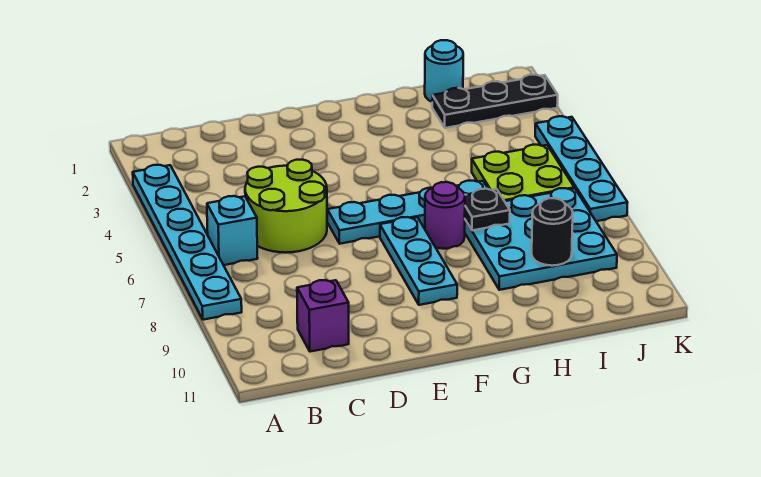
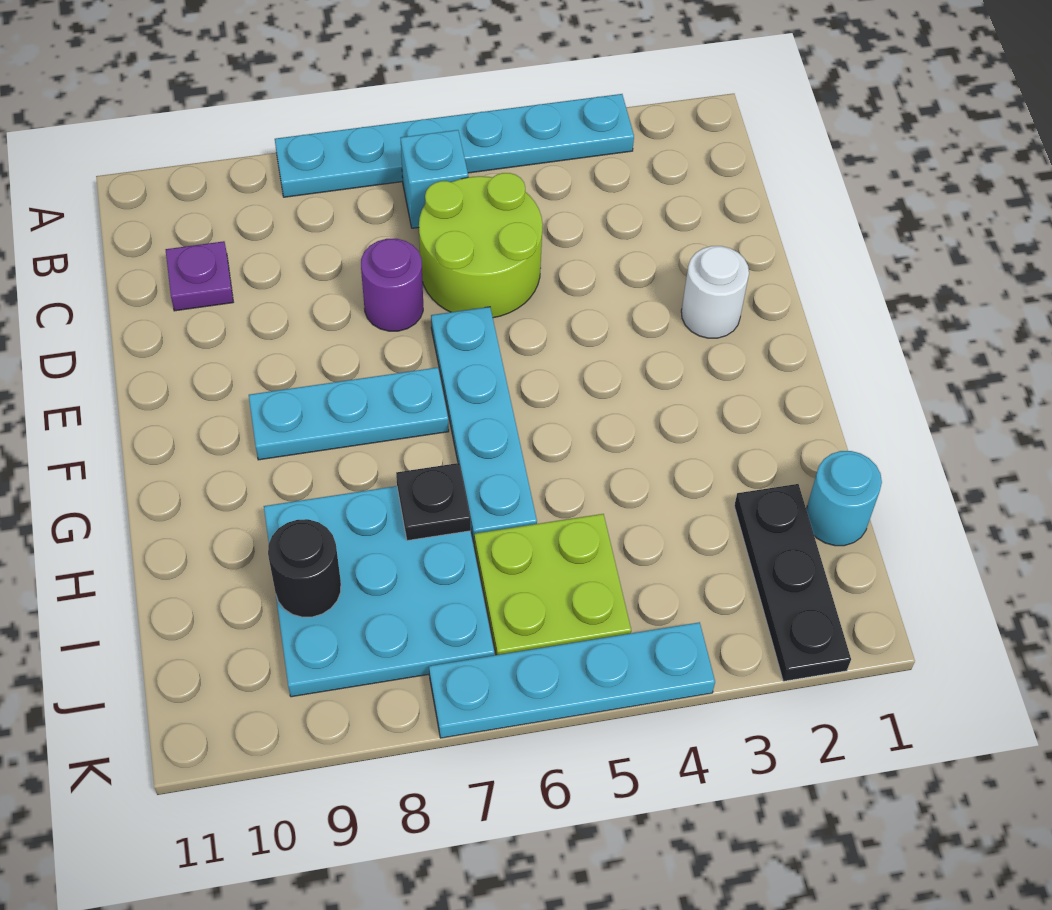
purple 1x1 brick [297,280,349,352] -> purple 1x1 plate [166,241,233,311]
none -> white 1x1 round brick [681,246,749,338]
purple 1x1 round brick [425,182,465,249] -> purple 1x1 round brick moved to [361,239,423,331]

